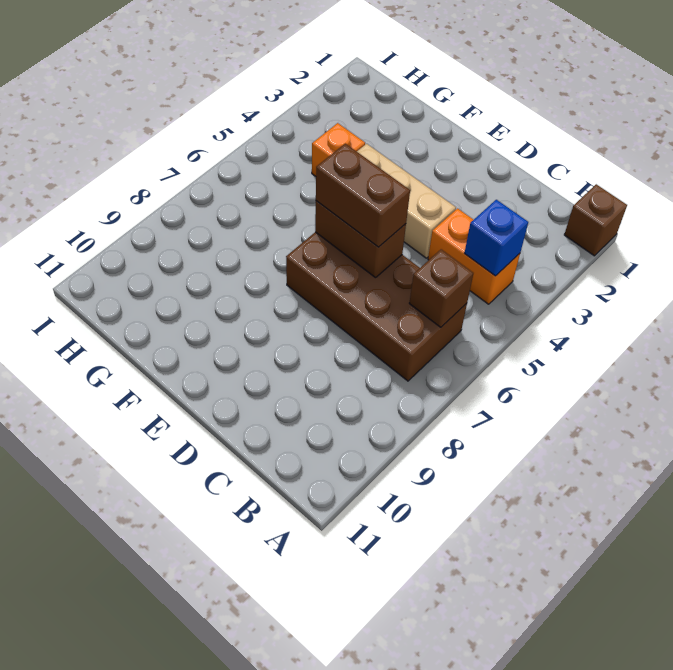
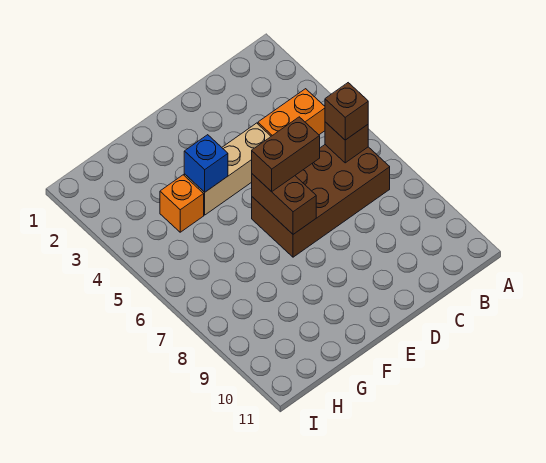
brown 1x1 brick [564,184,627,256] -> brown 1x1 brick moved to [325,83,368,140]
blue 1x1 brick [464,200,528,276] -> blue 1x1 brick moved to [184,135,228,192]
brown 1x2 brick [315,201,406,278] -> brown 1x2 brick turned to [252,174,316,234]

